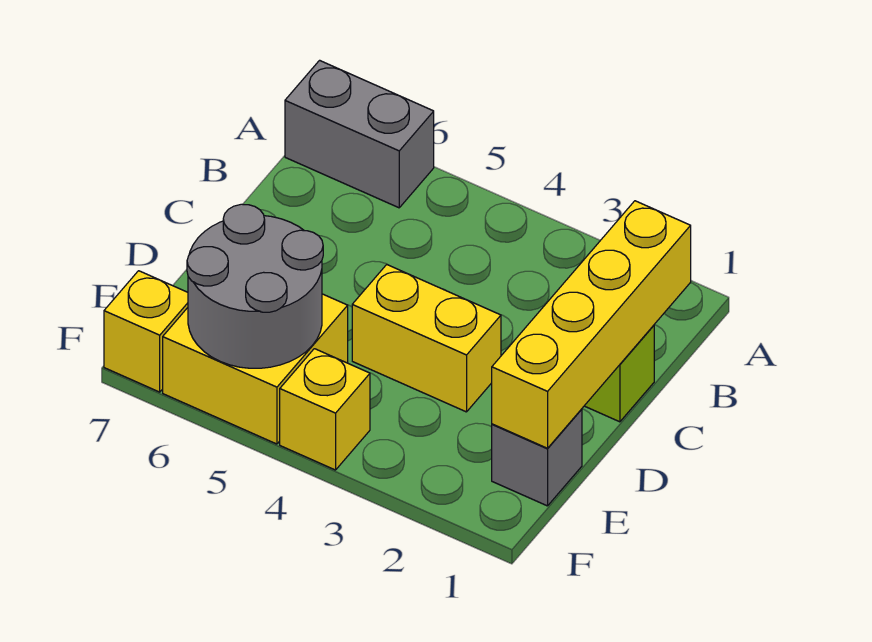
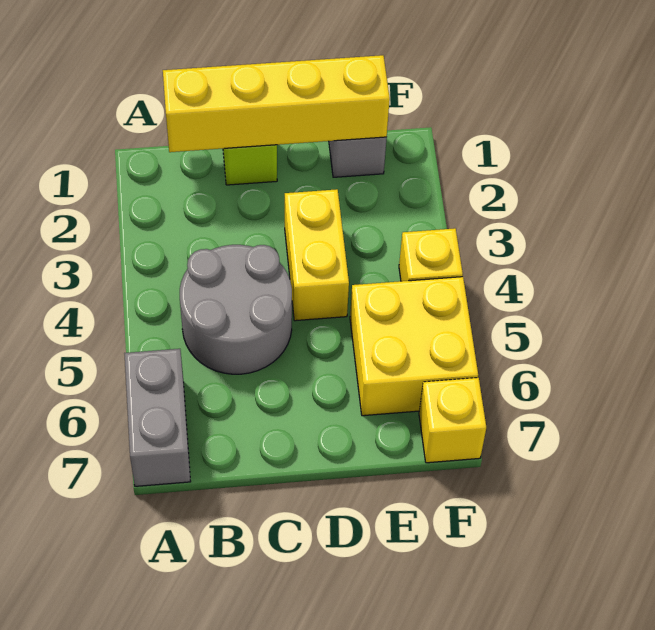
grey 2x2 round brick [187,204,323,368] -> grey 2x2 round brick moved to [180,245,292,374]

